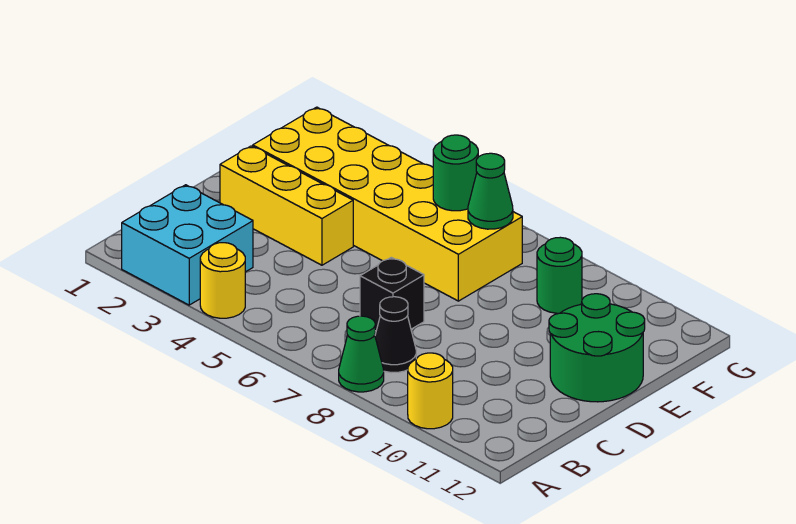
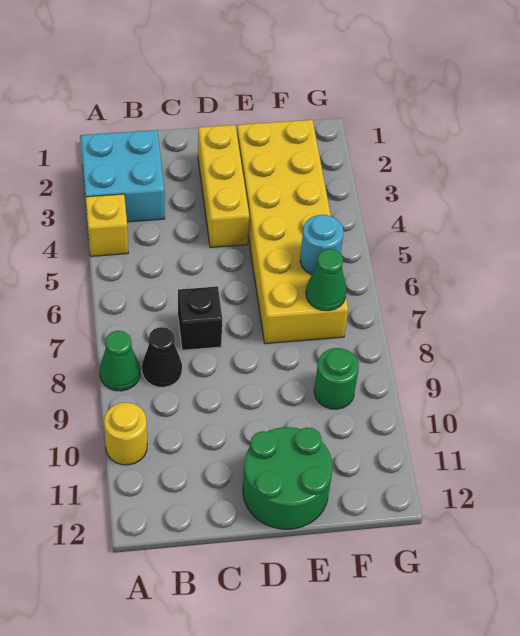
yellow 1x1 round brick [200,243,245,318] -> yellow 1x1 brick [86,194,128,256]
green 1x1 round brick [433,135,478,211] -> cyan 1x1 round brick [300,215,343,275]

